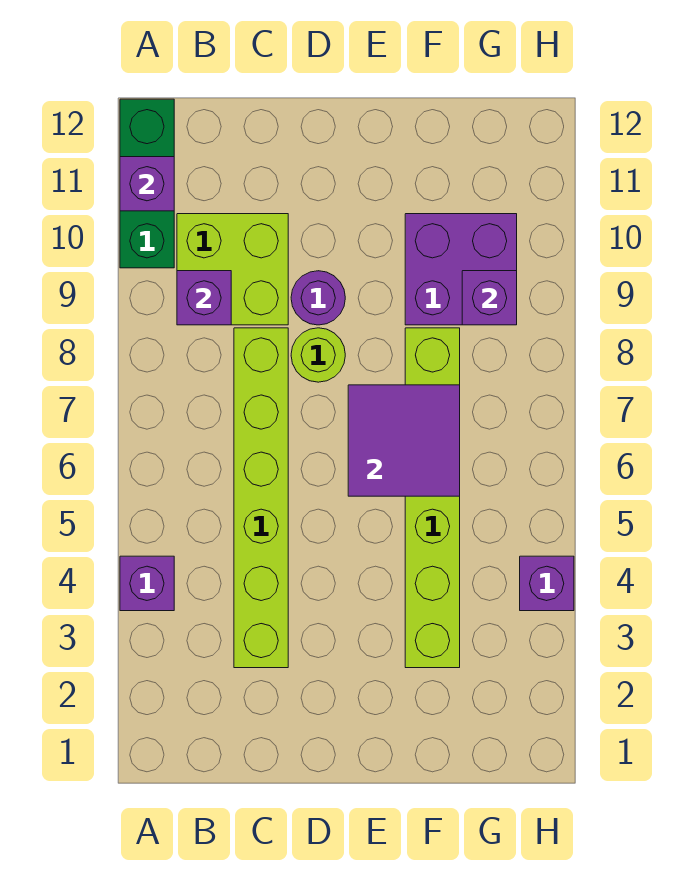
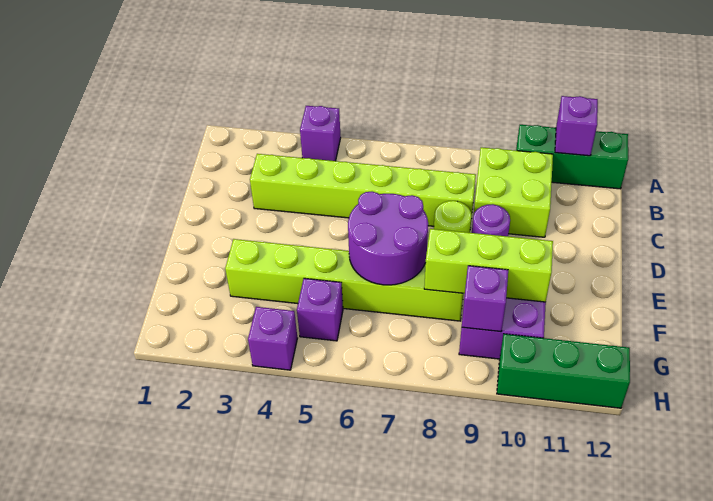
purple 1x1 brick [177,271,231,325] -> purple 1x1 brick moved to [297,278,343,341]
purple 2x2 tile [348,385,460,496] -> purple 2x2 round brick [348,191,428,285]
none -> lime 1x3 brick [424,229,553,302]
none -> green 1x3 brick [497,334,630,408]

